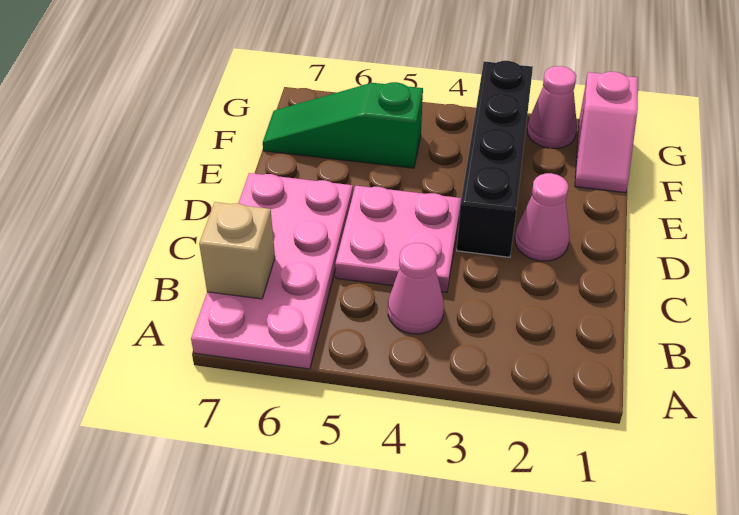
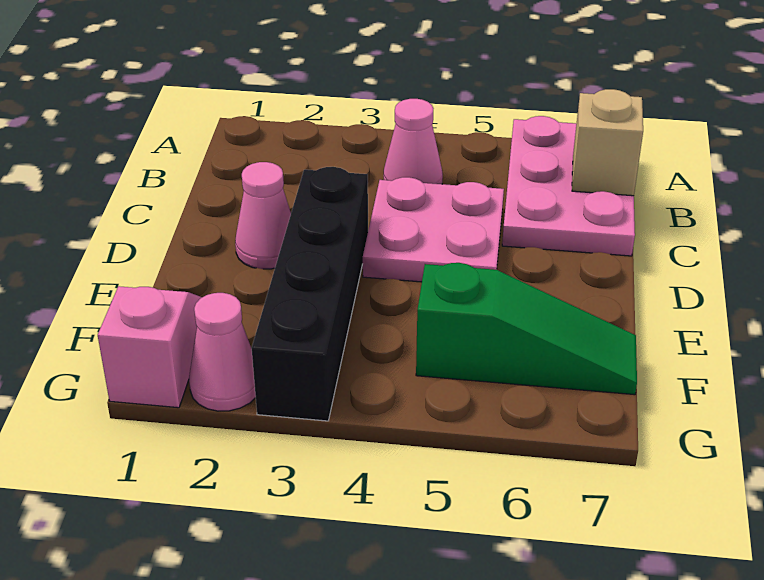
pink 2x4 plate [191,173,353,369] -> pink 2x3 plate [502,116,635,256]

